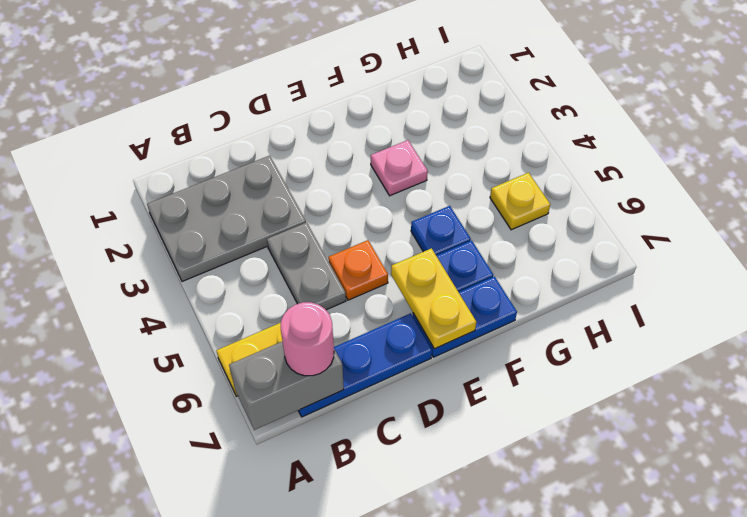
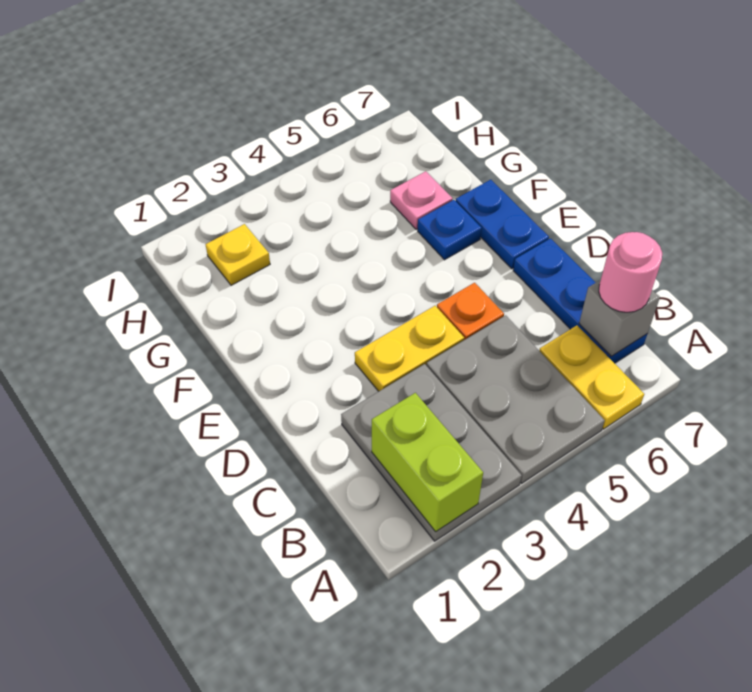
none -> lime 1x2 brick [372,393,483,532]
grey 1x2 brick [229,342,344,430] -> grey 1x1 brick [579,280,660,356]
grey 1x2 plate [267,222,346,310] -> grey 2x3 plate [427,315,605,483]
yellow 1x2 plate [391,248,476,349] -> yellow 1x2 plate moved to [355,306,464,391]
pink 1x1 plate [371,140,428,196] -> pink 1x1 plate moved to [390,171,453,229]
blue 1x1 plate [411,206,471,256] -> none
yellow 1x1 plate [490,173,550,230] -> yellow 1x1 plate moved to [206,224,270,285]

